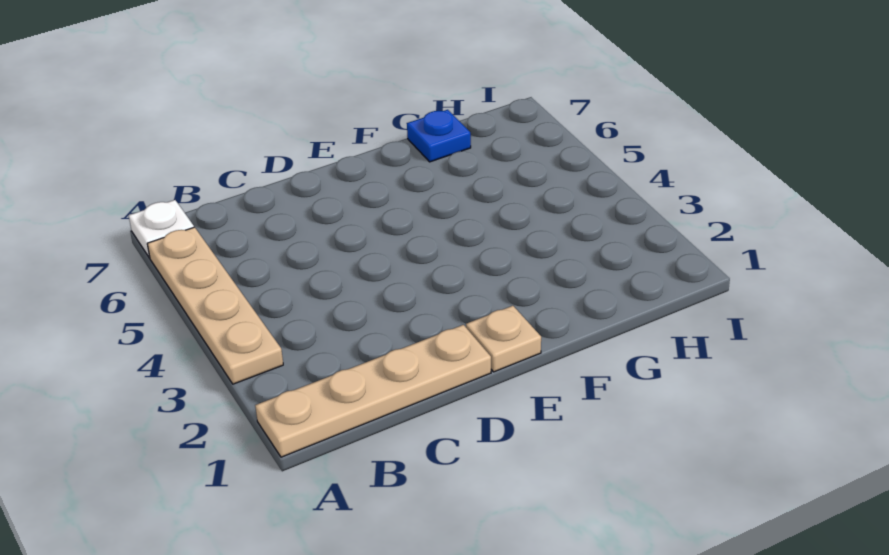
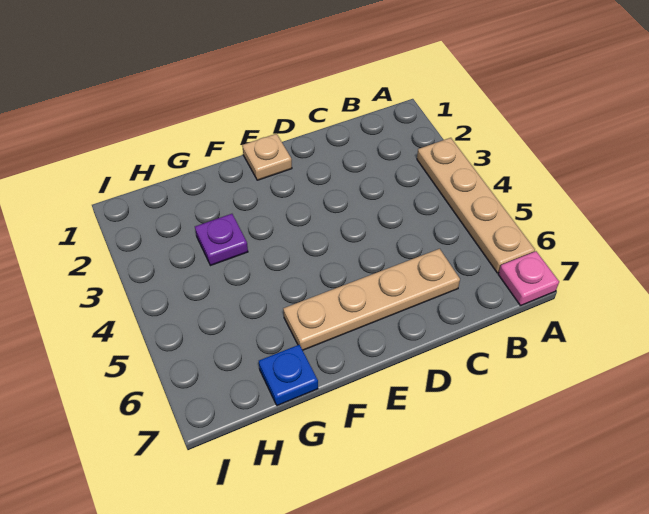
tan 1x4 plate [255,325,491,457] -> tan 1x4 plate moved to [283,249,460,350]
white 1x1 plate [129,200,194,258] -> pink 1x1 plate [498,251,559,306]
none -> purple 1x1 plate [195,214,248,266]

